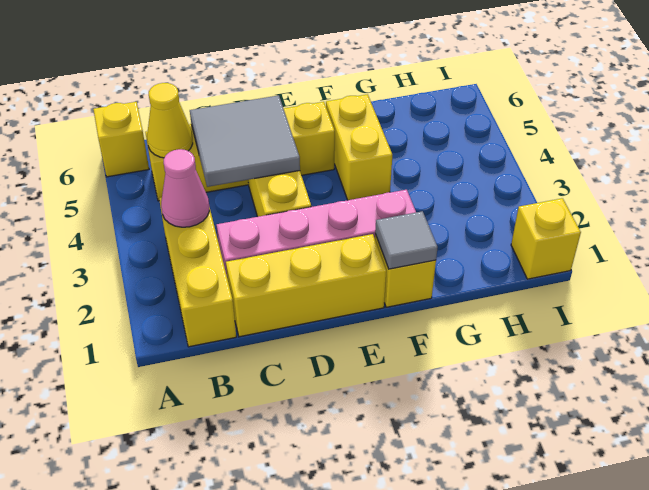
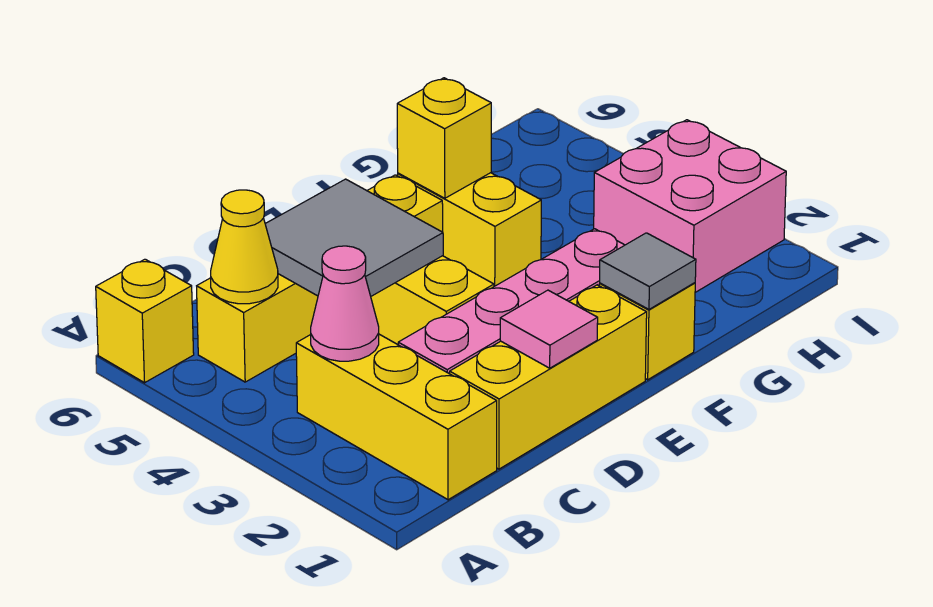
none -> pink 1x1 tile [500,290,598,368]
none -> pink 2x2 brick [594,120,786,292]
yellow 1x1 brick [511,198,581,279] -> yellow 1x1 brick moved to [397,78,491,198]

